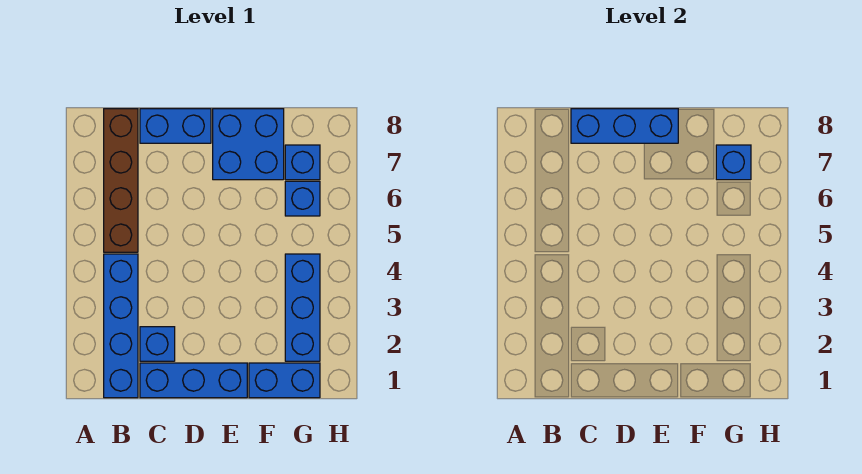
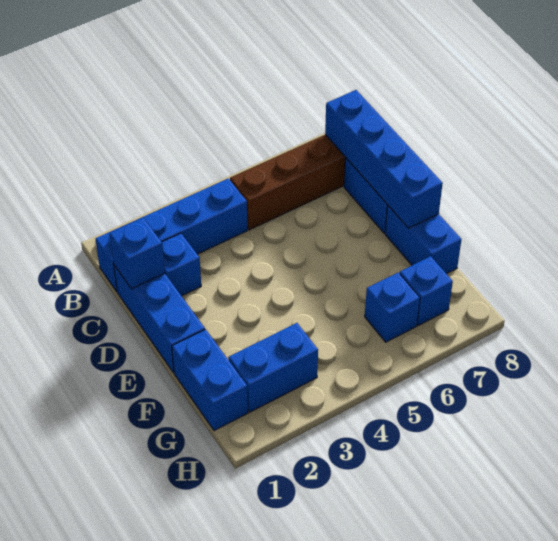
blue 1x3 brick [571,109,678,143] -> blue 1x4 brick [325,90,443,228]
blue 2x2 brick [213,109,284,180] -> blue 1x2 brick [385,206,461,274]
blue 1x3 brick [285,254,320,361] -> blue 1x2 brick [228,323,318,412]
blue 1x1 brick [716,145,751,180] -> blue 1x1 brick moved to [110,218,165,289]

